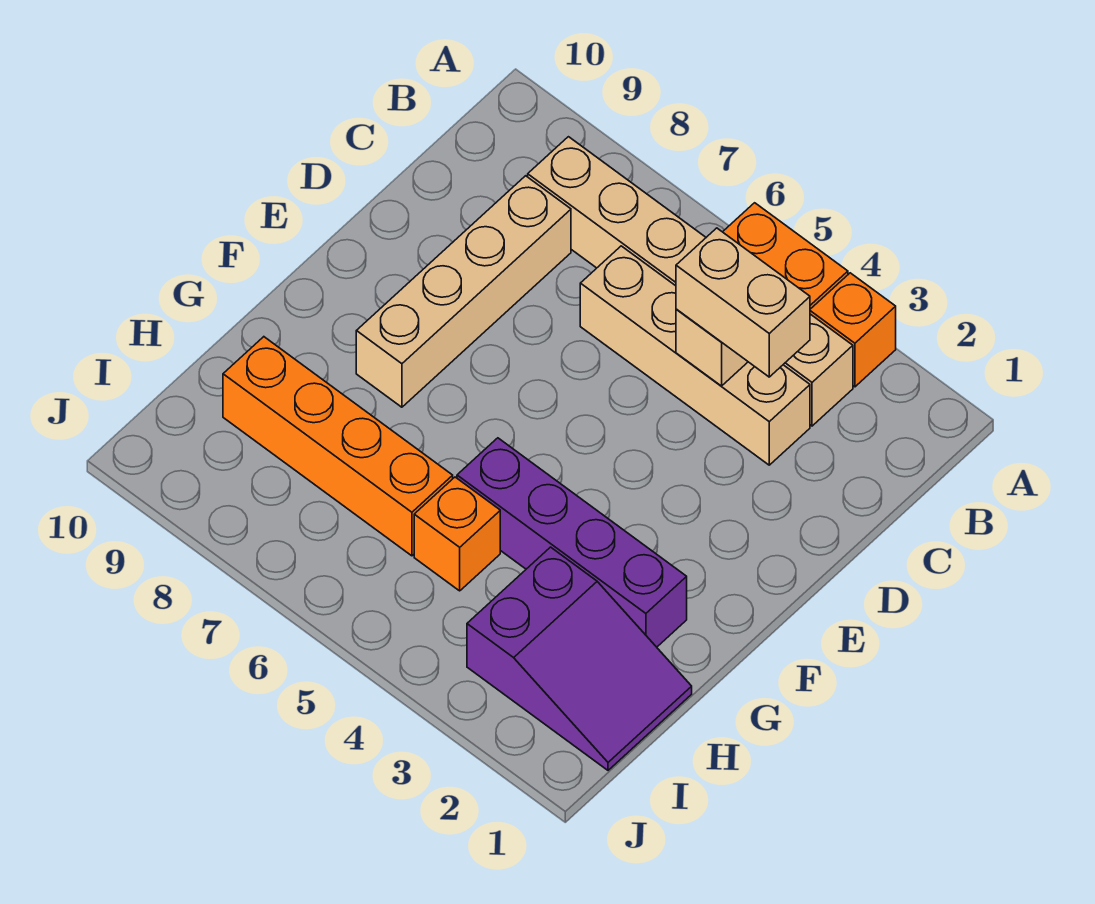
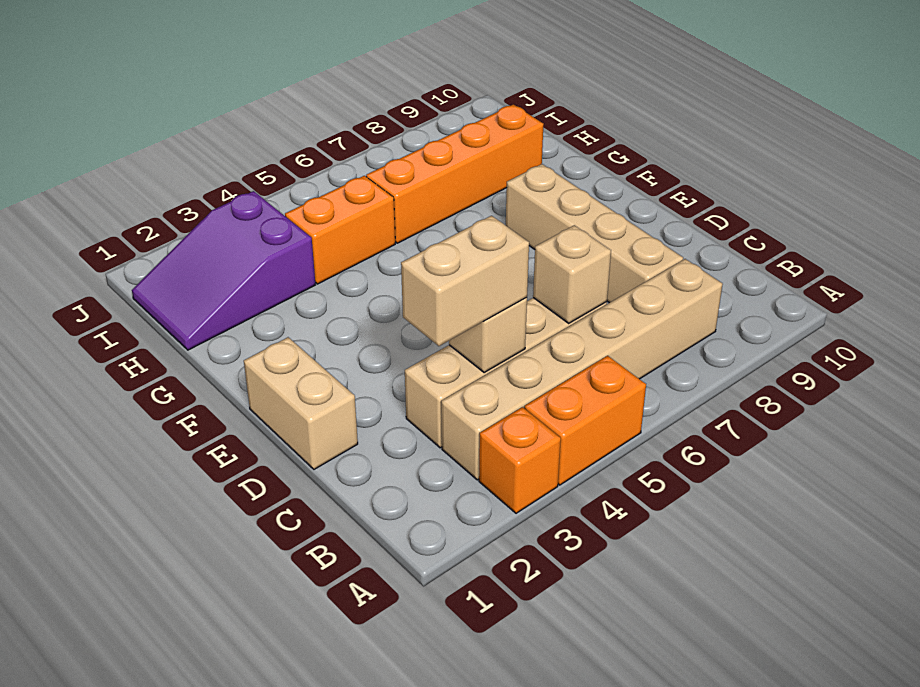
none -> tan 1x1 brick [533,225,611,323]
none -> tan 1x2 brick [244,337,358,469]
purple 1x4 brick [457,438,687,647] -> none
orange 1x1 brick [414,477,500,591] -> orange 1x2 brick [285,176,395,284]

